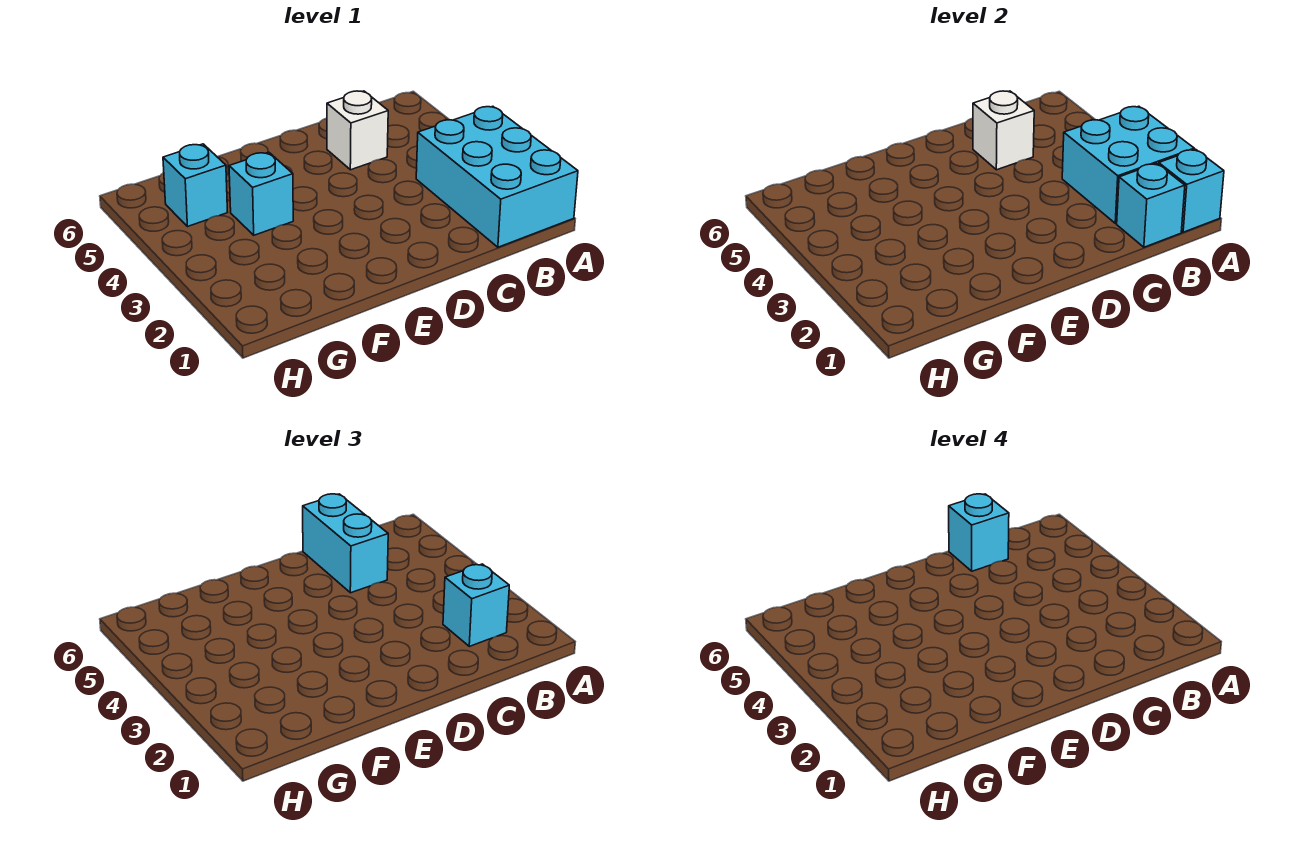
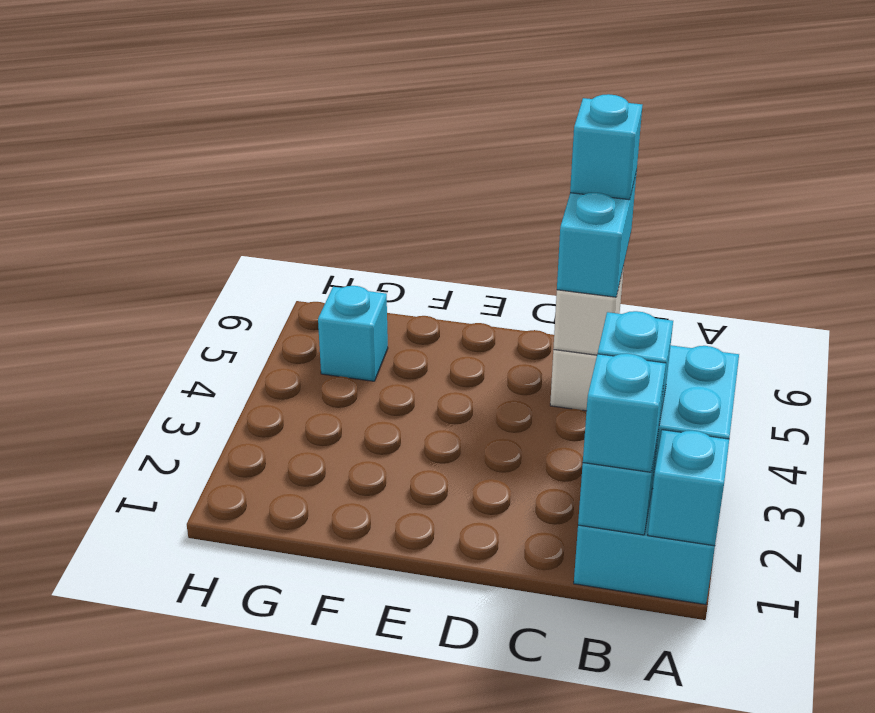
cyan 1x1 brick [229,152,293,235] -> cyan 1x1 brick moved to [583,354,666,472]

